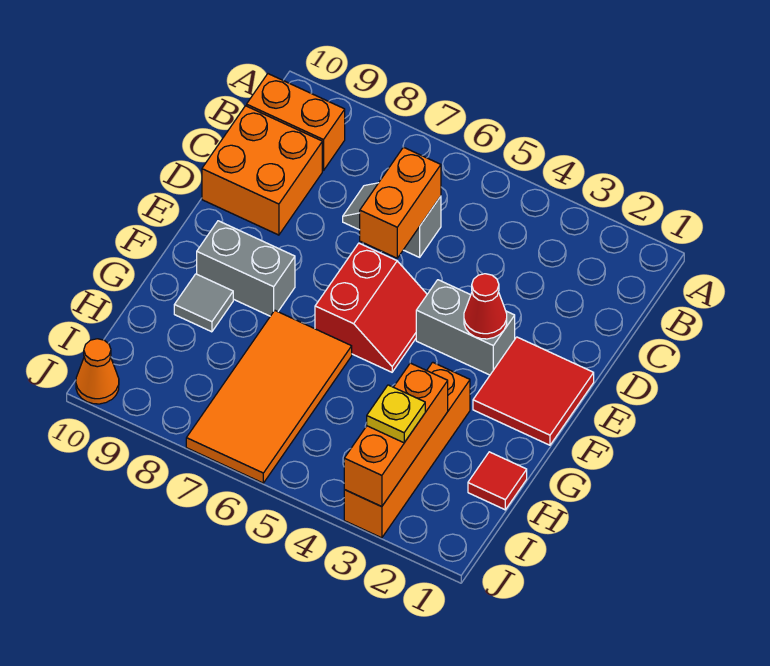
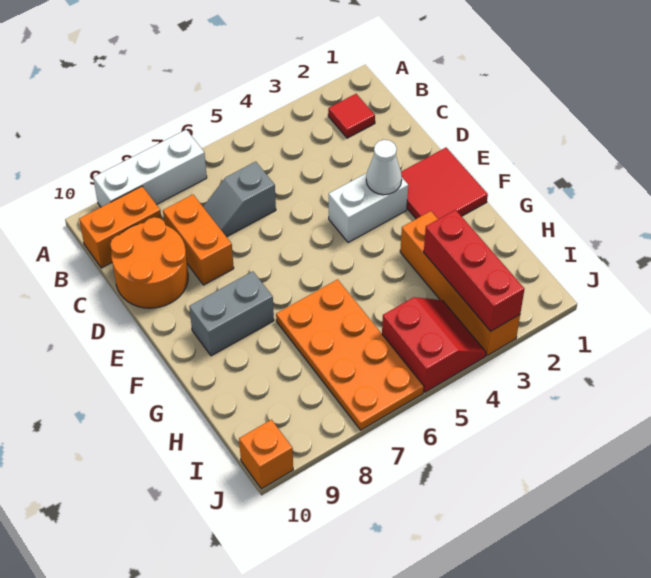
none -> white 1x3 brick [93,130,207,207]
orange 1x2 brick [360,147,441,258] -> orange 1x2 brick moved to [163,195,234,285]
orange 2x2 brick [202,106,322,235] -> orange 2x2 round brick [110,217,188,308]
grey 1x2 brick [416,280,515,375] -> white 1x2 brick [329,173,408,243]
red 1x1 cone [464,274,507,339] -> white 1x1 cone [366,140,402,195]
red 2x2 slope [315,243,427,372] -> red 2x2 slope moved to [382,297,486,392]
orange 2x4 tile [186,311,352,483] -> orange 2x4 plate [276,279,424,430]
grey 1x1 tile [174,274,233,332] -> none
red 1x1 tile [468,452,527,510] -> red 1x1 tile moved to [328,94,375,138]
orange 1x3 brick [344,363,448,507] -> red 1x3 brick [424,210,524,331]
yellow 1x1 plate [367,385,425,443] -> none
orange 1x1 cone [76,339,119,404] -> orange 1x1 brick [239,420,293,489]

